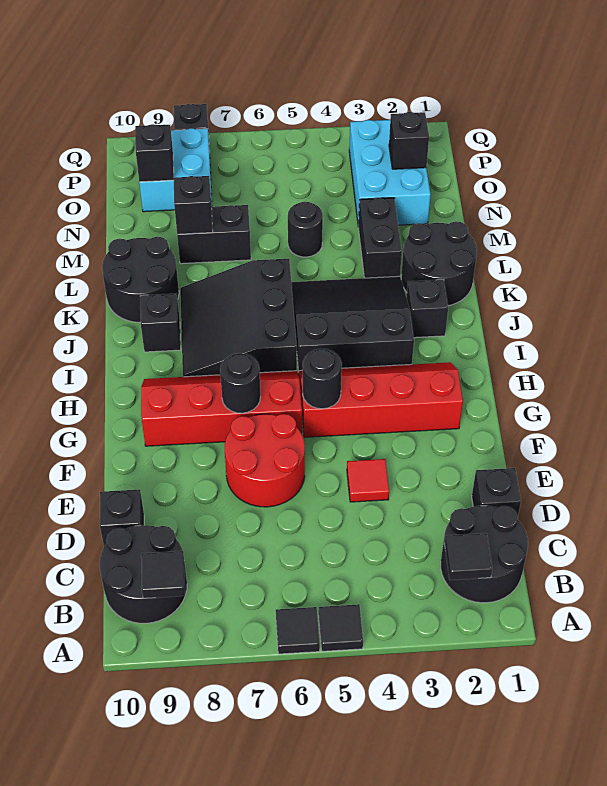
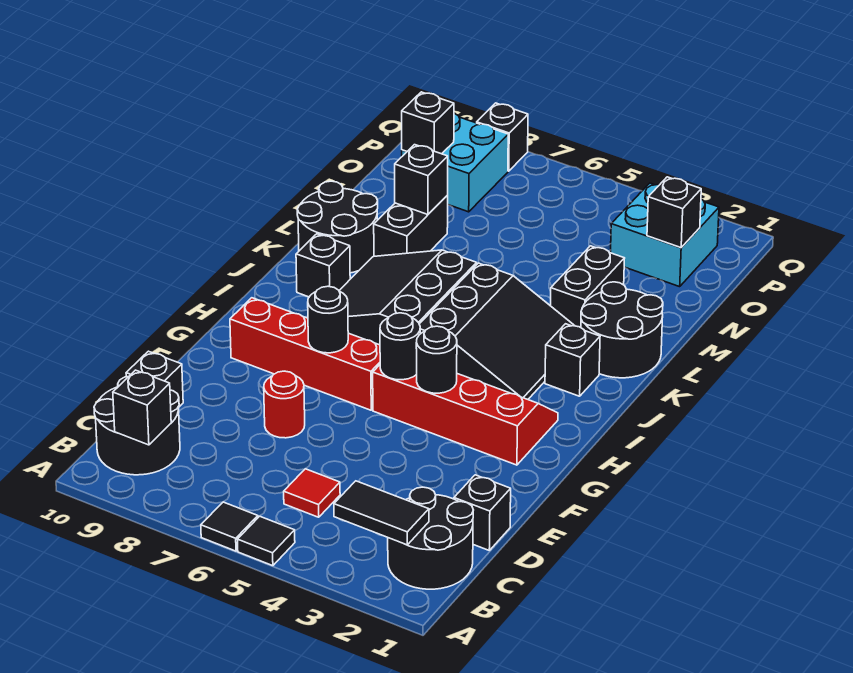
black 1x1 tile [445,533,492,580] -> black 1x2 tile [334,481,429,545]
black 1x1 tile [141,551,185,598] -> black 1x1 brick [113,370,171,445]
red 1x1 tile [347,459,389,502] -> red 1x1 tile moved to [284,469,340,517]
red 2x2 round brick [225,414,305,507] -> red 1x1 round brick [264,371,305,438]
black 3x3 slope [291,276,414,372] -> black 3x3 slope turned to [419,263,575,399]
black 1x1 round brick [288,202,323,257] -> black 1x1 round brick moved to [416,326,457,393]
black 1x2 brick [177,205,251,264] -> black 1x2 brick turned to [374,196,448,256]
cyan 2x3 brick [349,120,431,227] -> cyan 2x2 brick [611,183,719,287]

